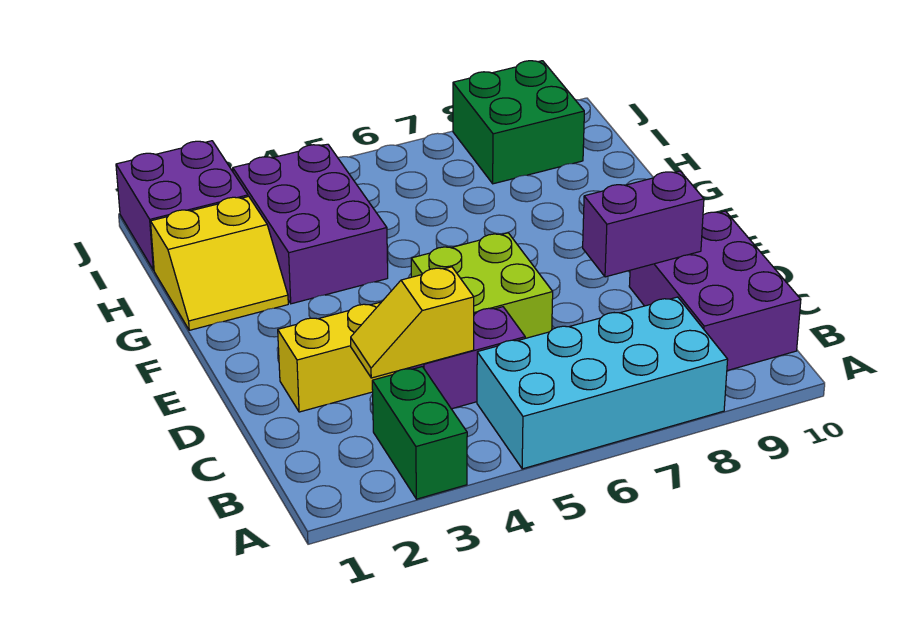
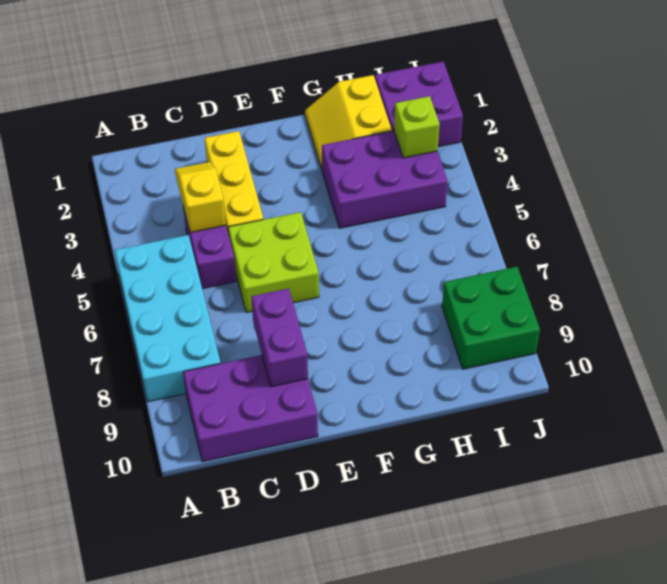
green 1x2 brick [372,367,467,499] -> none
none -> lime 1x1 brick [394,96,440,158]

